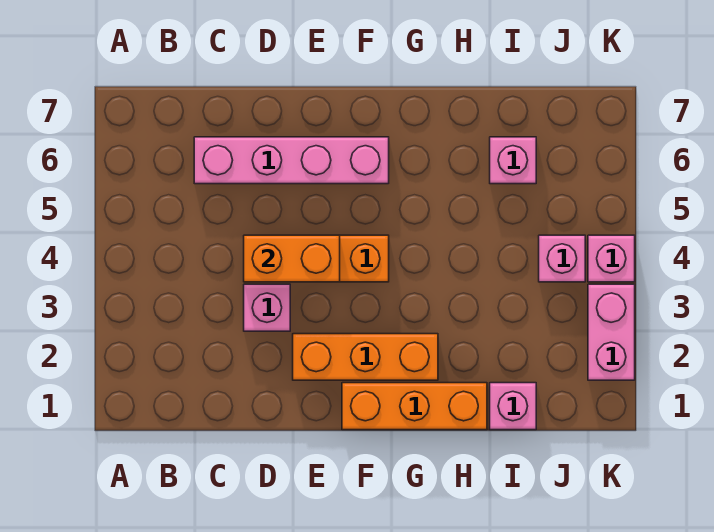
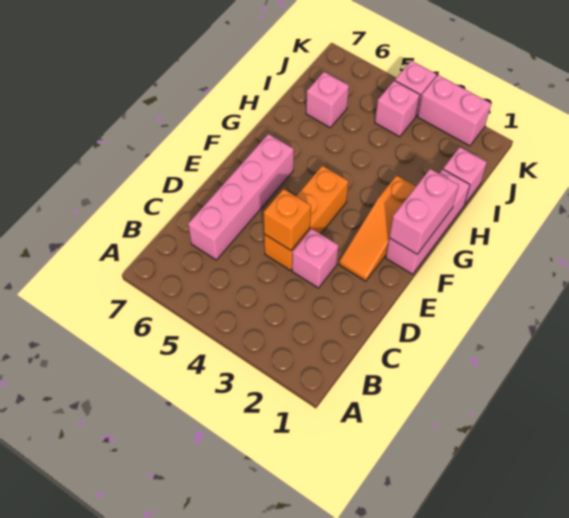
orange 1x2 brick [244,235,340,282] -> orange 1x1 brick [264,189,311,250]
orange 1x3 brick [293,334,438,380] -> orange 1x3 slope [339,176,416,281]
orange 1x3 brick [342,383,487,430] -> pink 1x3 brick [386,169,470,274]
none -> pink 1x2 brick [389,169,459,254]

